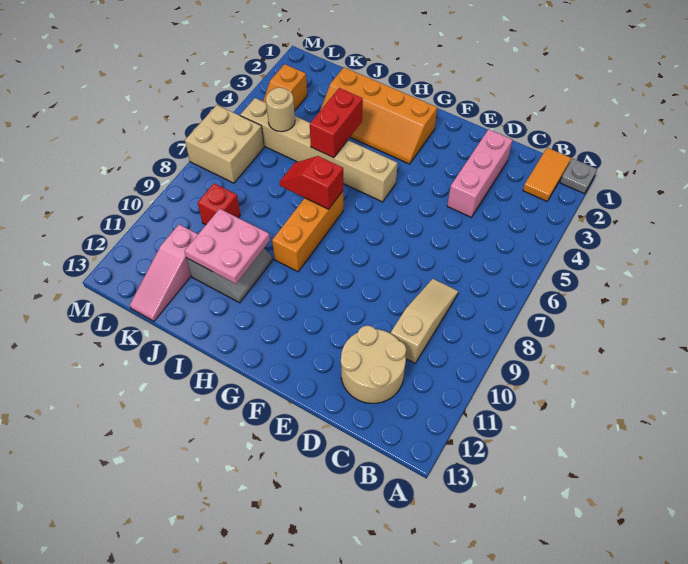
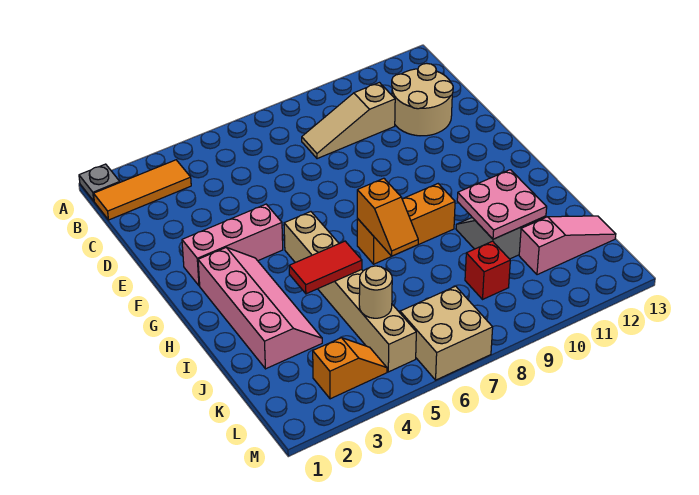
orange 1x2 tile [523,148,571,201] -> orange 1x3 tile [94,160,191,220]
pink 1x3 brick [447,129,512,217] -> pink 1x3 brick moved to [182,204,283,286]
orange 2x4 slope [320,67,437,164] -> pink 2x4 slope [198,247,322,369]
red 1x2 slope [279,156,343,209] -> orange 1x2 slope [357,178,418,256]
red 1x2 brick [310,88,363,158] -> red 1x2 tile [289,241,362,294]

